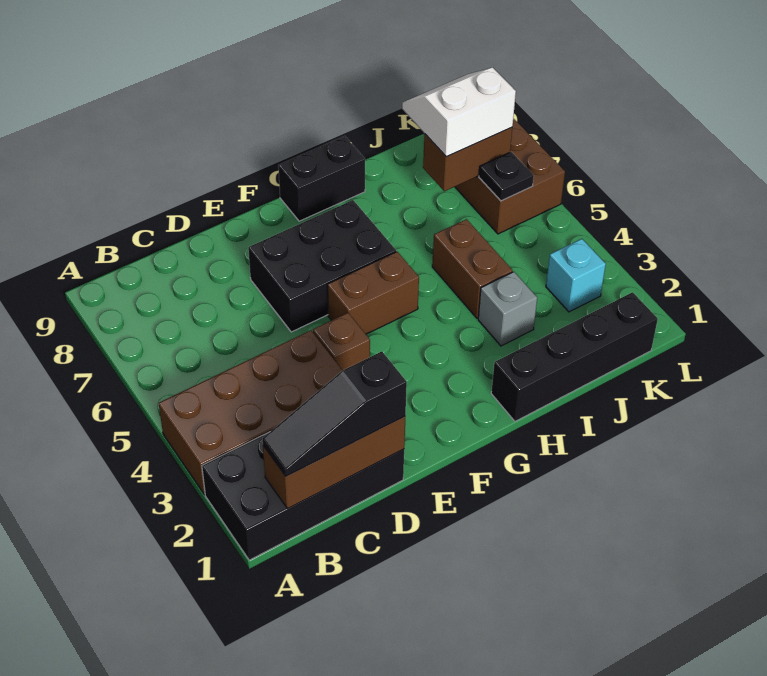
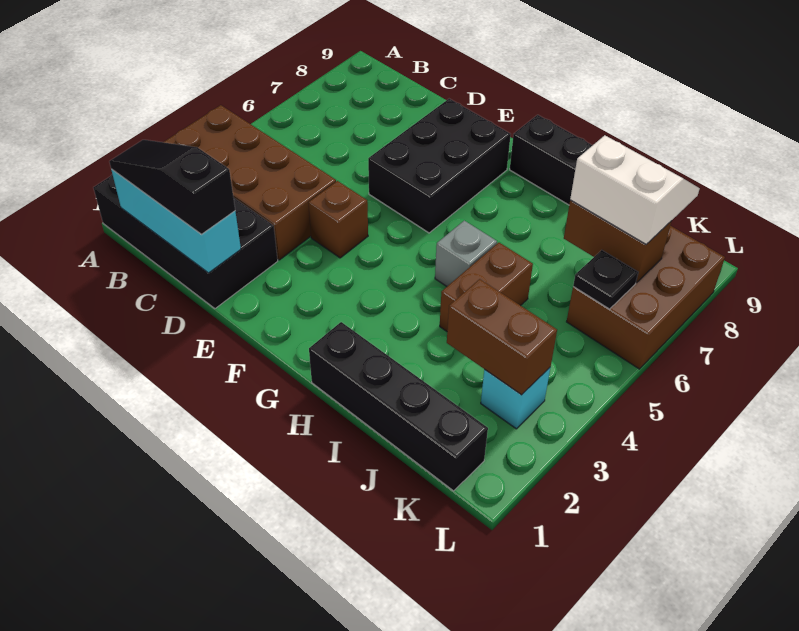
brown 1x3 brick [263,416,405,508] -> cyan 1x3 brick [111,169,241,273]
black 2x3 brick [248,200,396,332] -> black 2x3 brick turned to [368,99,511,233]
brown 1x2 brick [327,252,419,334] -> brown 1x2 brick moved to [447,279,557,395]
grey 1x1 brick [478,272,537,346] -> grey 1x1 brick moved to [435,221,497,286]

